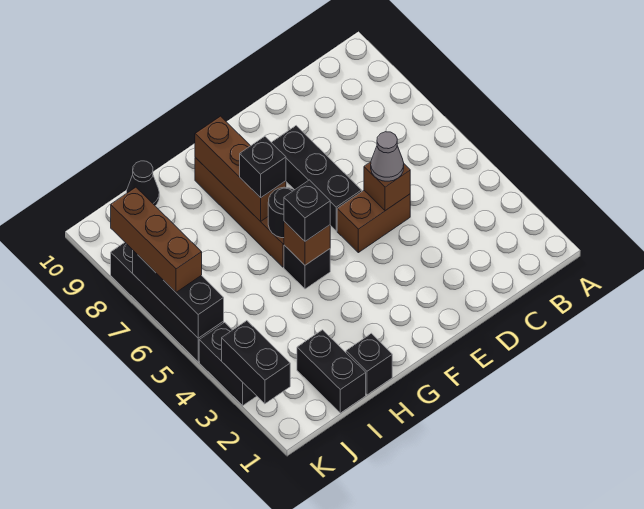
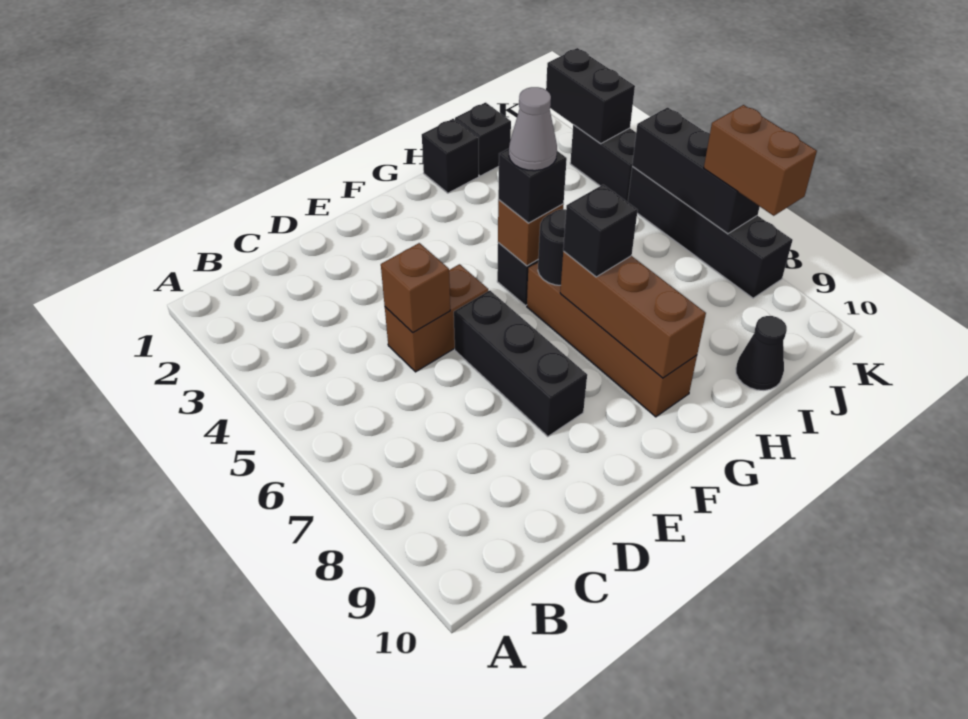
grey 1x1 cone [371,132,404,181] -> grey 1x1 cone moved to [509,87,557,171]
black 1x2 brick [297,330,366,413] -> black 1x1 brick [455,103,511,176]
brown 1x3 brick [111,187,202,292] -> brown 1x2 brick [704,105,817,216]

